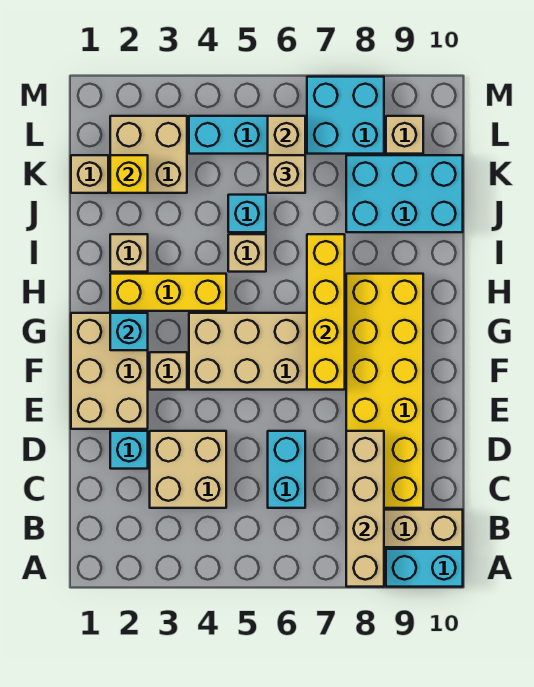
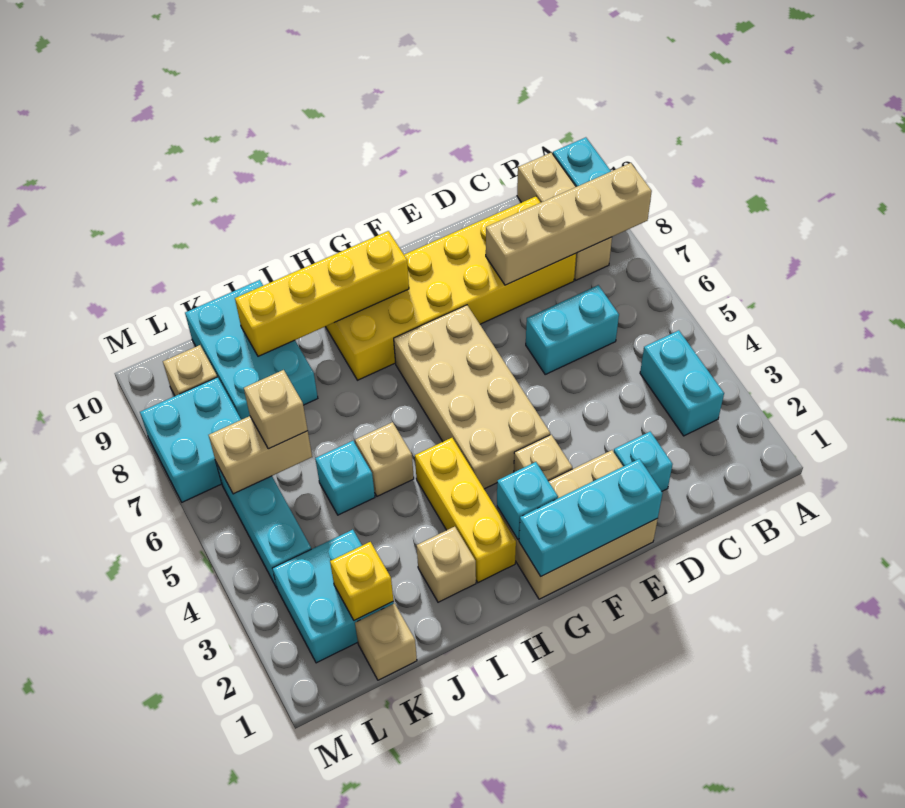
none -> cyan 1x2 brick [640,330,724,436]
tan 2x2 brick [150,431,226,508] -> none
none -> cyan 1x3 brick [519,459,663,576]
yellow 1x4 brick [307,234,345,390] -> yellow 1x4 brick moved to [235,231,409,356]
tan 2x2 brick [110,116,187,193] -> cyan 2x2 brick [272,530,394,663]

